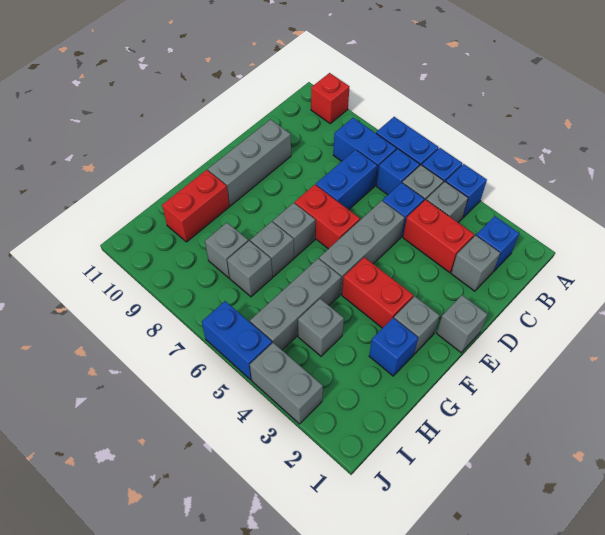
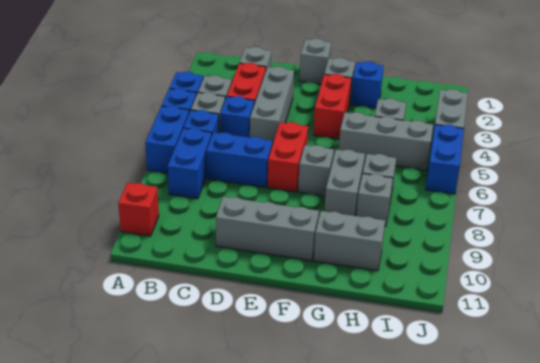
blue 1x1 brick [476,216,519,272] -> none
grey 1x3 brick [319,201,404,295] -> grey 1x3 brick turned to [250,66,294,145]
grey 1x1 brick [250,222,294,277] -> grey 1x2 brick [324,150,365,216]
red 1x2 brick [162,170,229,242] -> grey 1x2 brick [314,211,385,271]

